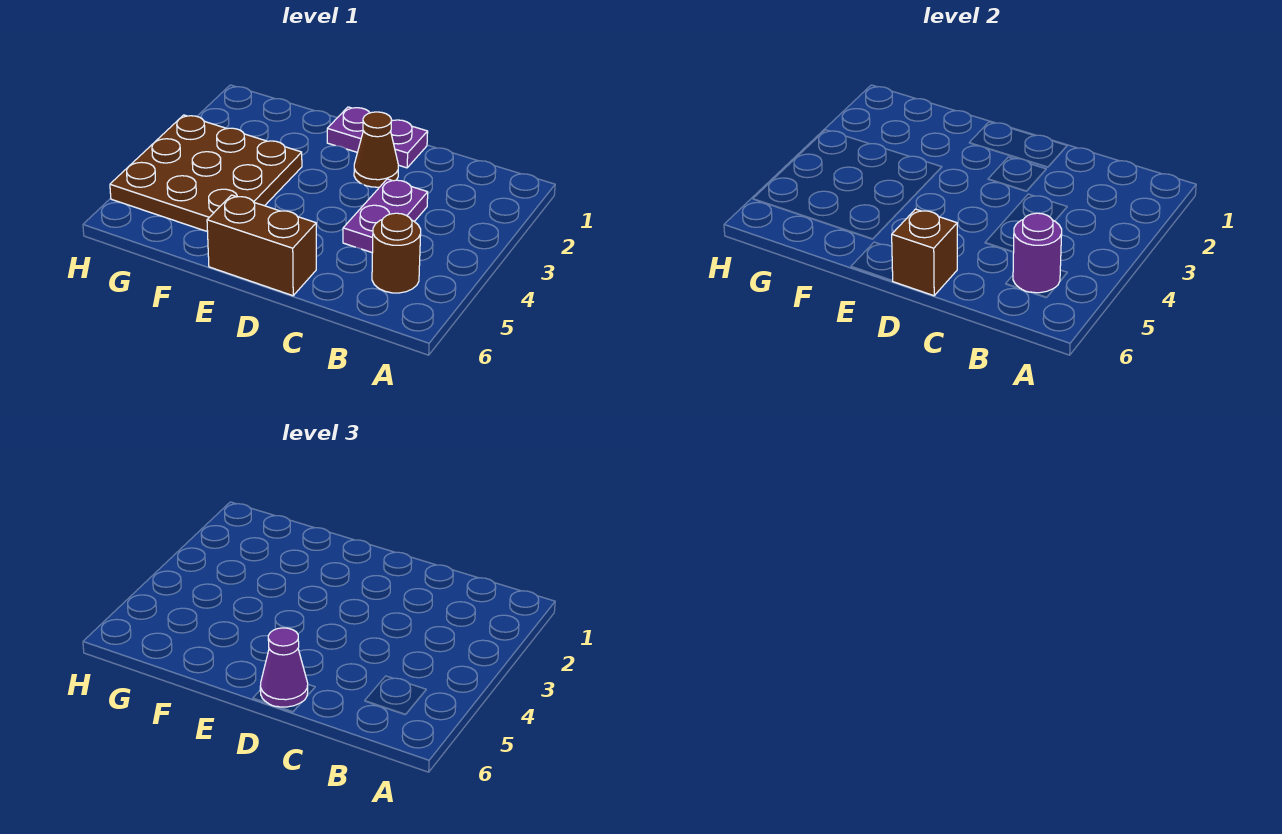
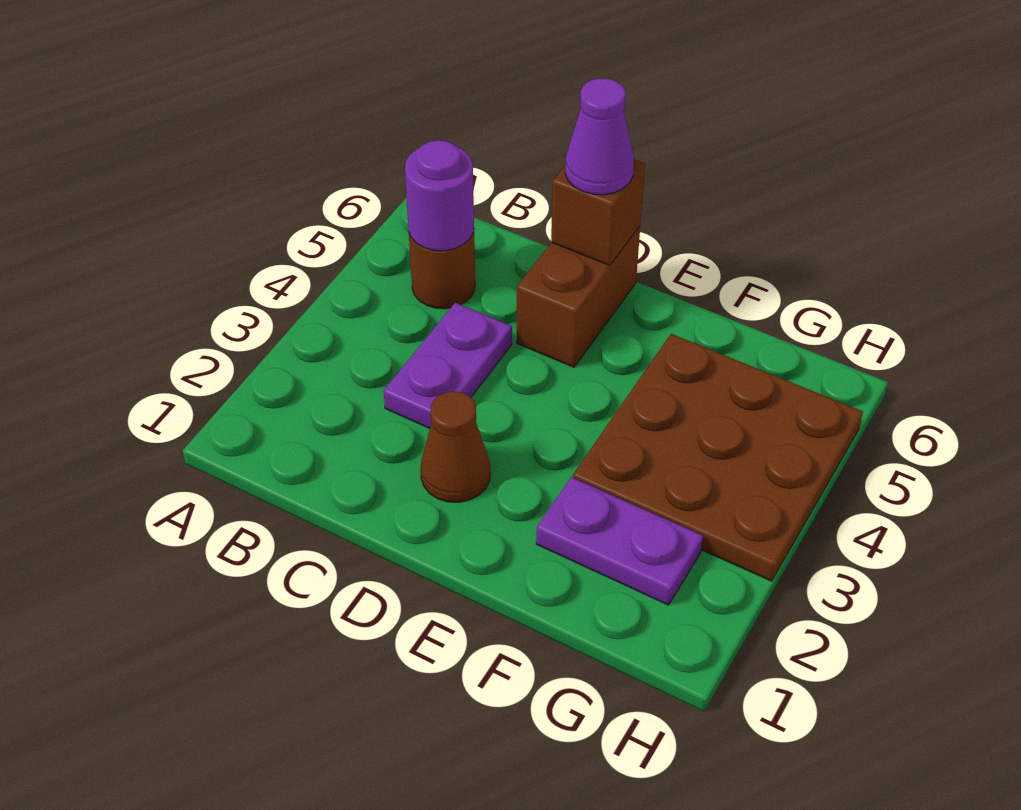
purple 1x2 plate [327,107,428,168] -> purple 1x2 plate moved to [536,477,703,605]
brown 1x2 brick [207,195,316,296] -> brown 1x2 brick turned to [517,226,640,367]

